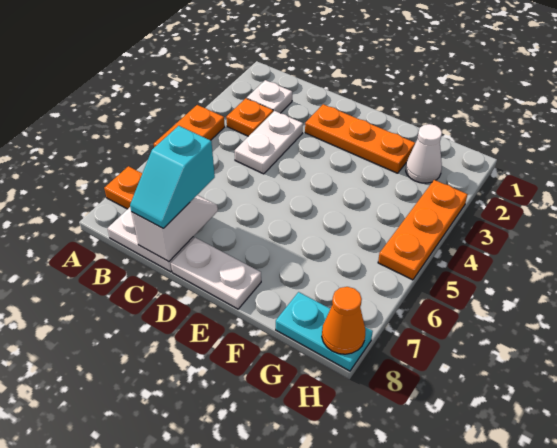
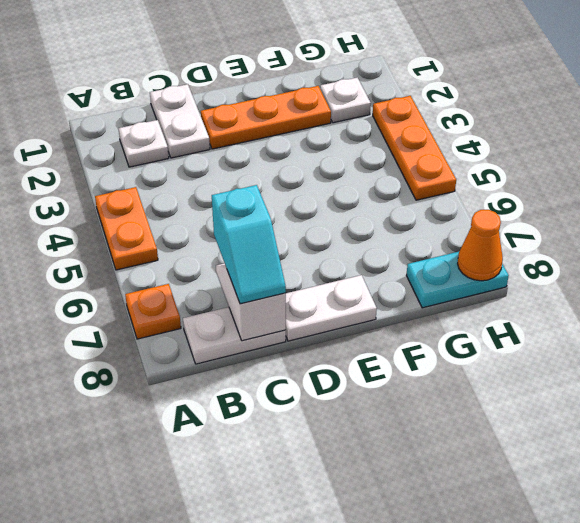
orange 1x1 plate [226,98,273,136] -> none
white 1x2 plate [235,111,303,174] -> white 1x2 plate moved to [150,84,210,158]
white 1x1 cone [406,124,442,183] -> white 1x1 plate [320,78,371,123]

